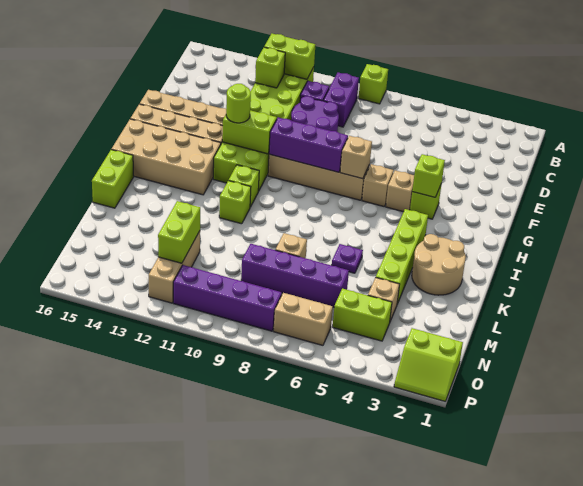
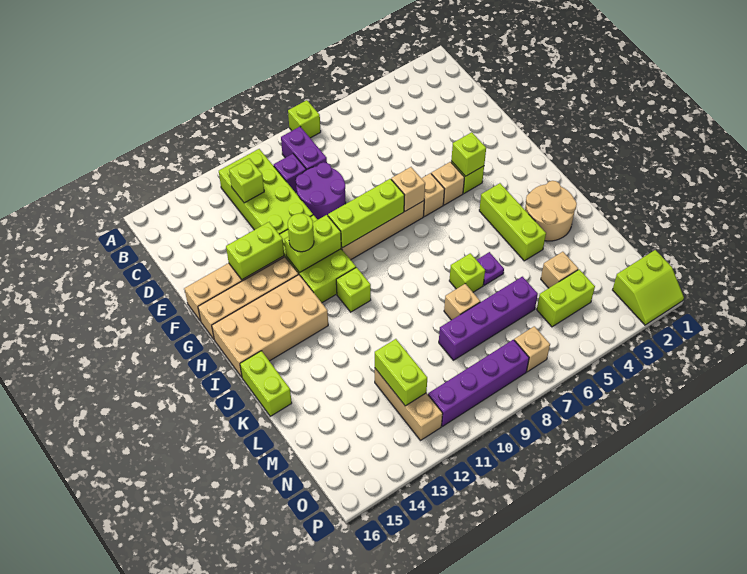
lime 1x2 brick [264,34,315,79] -> lime 1x2 brick moved to [226,222,284,280]
purple 1x3 brick [269,117,348,172] -> lime 1x3 brick [328,179,404,248]
lime 1x4 brick [376,209,428,304] -> lime 1x3 brick [479,183,546,261]
lime 1x1 brick [219,181,251,224] -> lime 1x1 brick moved to [449,253,485,292]
tan 1x2 brick [274,293,333,345] -> tan 1x1 brick [514,326,550,372]

